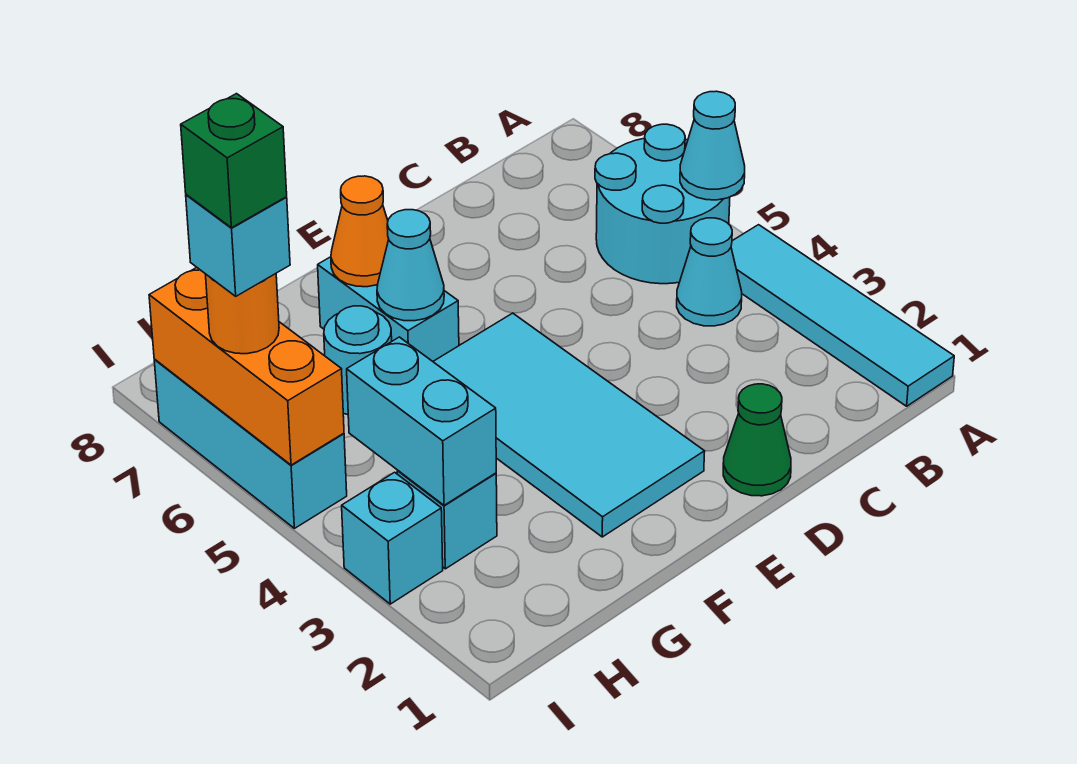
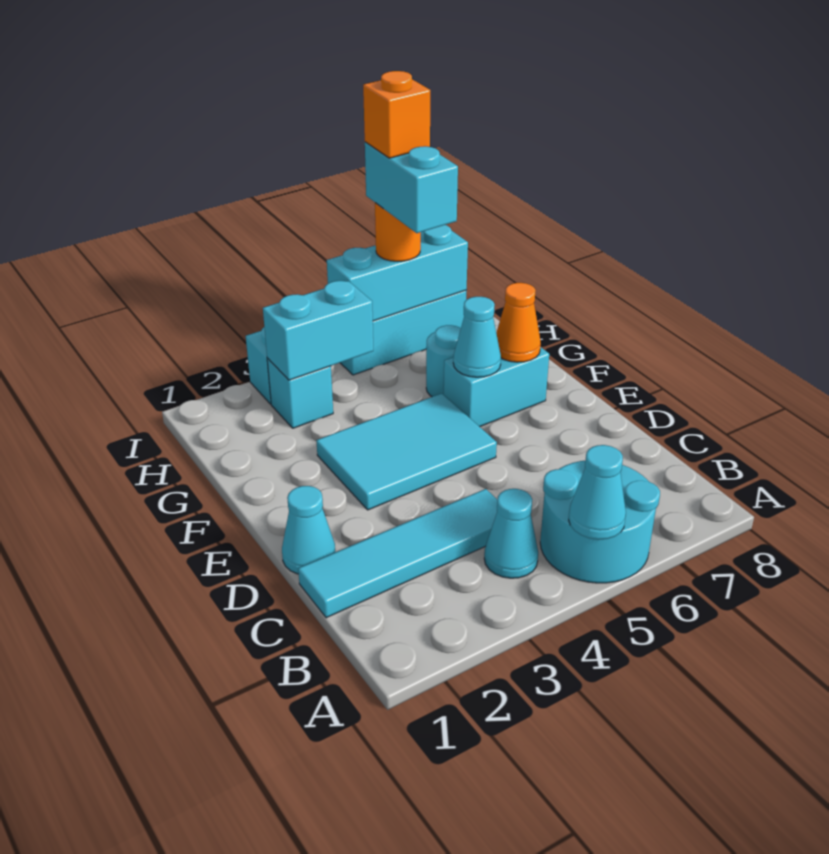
cyan 1x4 tile [731,225,954,406] -> cyan 1x4 tile moved to [298,489,497,618]
green 1x1 cone [723,384,791,496] -> cyan 1x1 cone [282,486,335,574]
cyan 2x4 tile [433,313,705,537] -> cyan 2x3 tile [316,393,497,510]
orange 1x3 brick [149,268,344,465] -> cyan 1x3 brick [327,225,468,321]
cyan 1x1 brick [186,195,290,296] -> cyan 1x2 brick [365,142,458,233]
green 1x1 brick [181,94,287,228] -> orange 1x1 brick [363,71,430,158]

